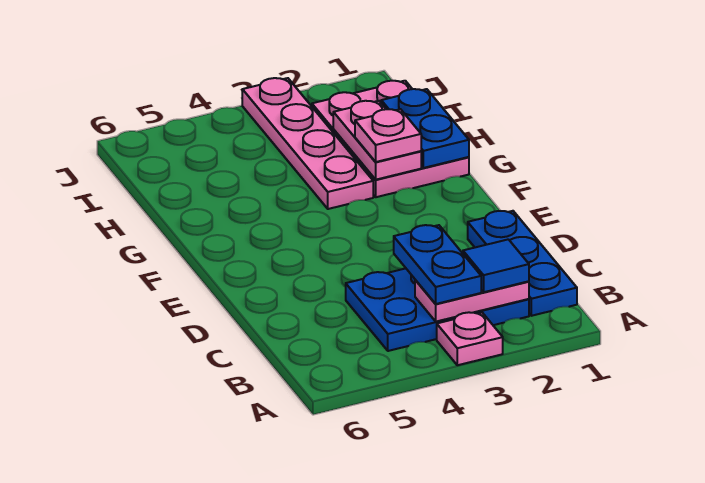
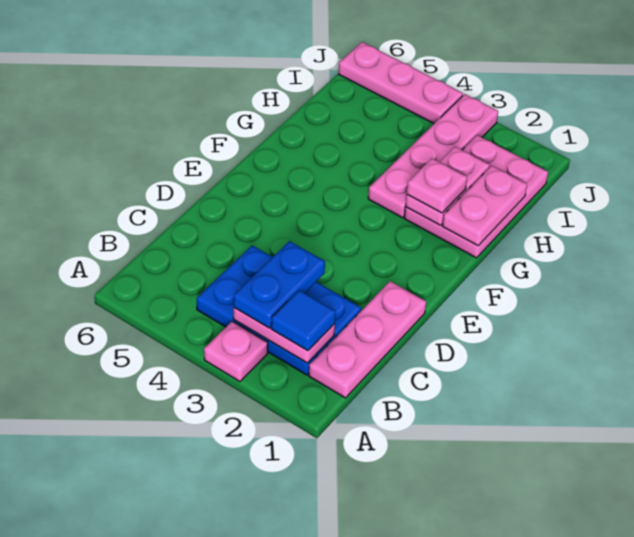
blue 1x3 plate [468,211,577,316] -> pink 1x3 plate [309,281,426,398]
blue 1x2 plate [381,89,469,168] -> pink 1x2 plate [443,166,527,246]
none -> pink 1x3 plate [339,42,463,123]

